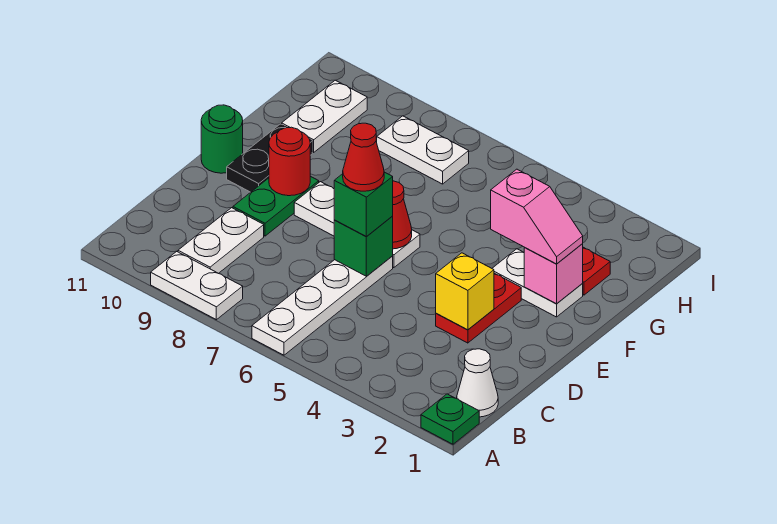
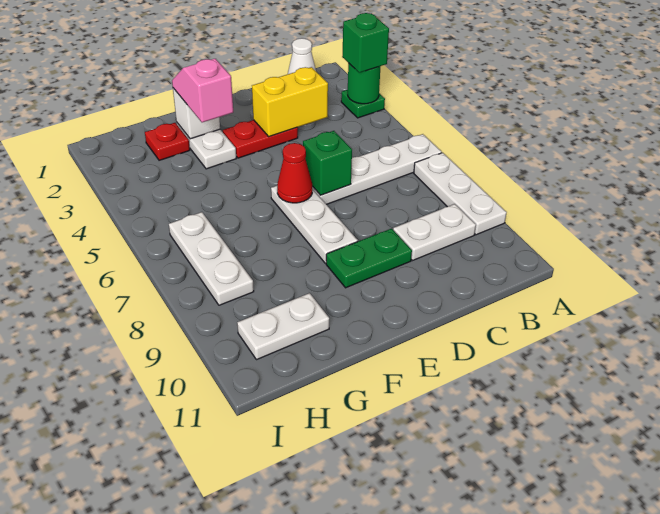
green 1x1 plate [421,394,479,444] -> green 1x1 plate moved to [341,90,385,118]
white 1x2 plate [151,251,243,320] -> white 1x3 plate [414,153,507,235]
yellow 1x1 brick [436,253,494,330] -> yellow 1x2 brick [252,67,328,137]
green 1x1 brick [334,172,393,237] -> green 1x1 brick moved to [342,13,389,73]
red 1x1 cone [343,123,384,191] -> none
red 1x1 round brick [269,127,310,196] -> none
black 1x2 plate [227,124,312,192] -> none
green 1x1 round brick [201,105,243,173] -> green 1x1 round brick moved to [347,63,381,104]
pink 1x1 brick [524,244,583,304] -> white 1x1 brick [173,88,220,139]
white 1x2 plate [376,116,469,184] -> white 1x3 plate [169,212,254,305]

